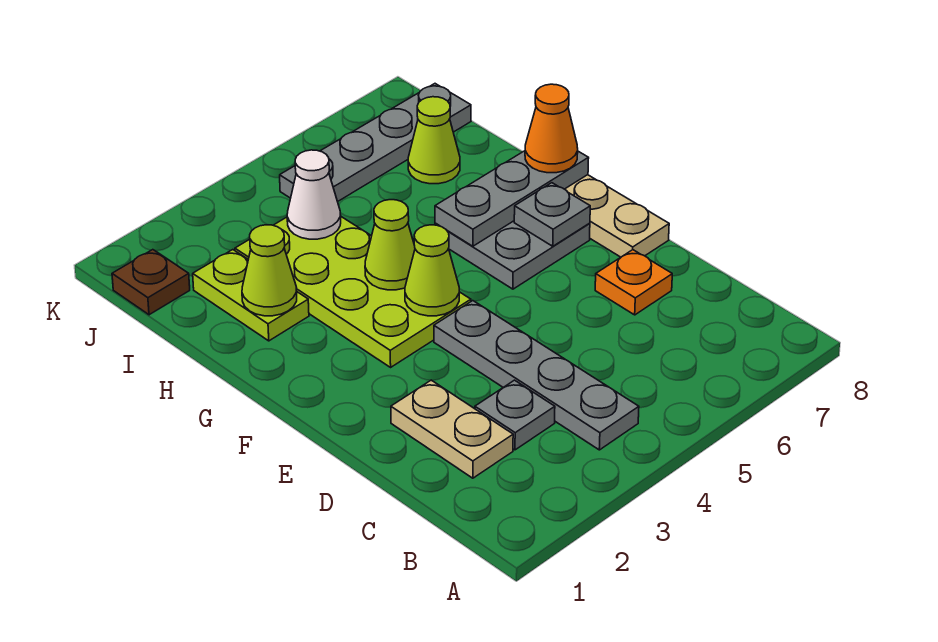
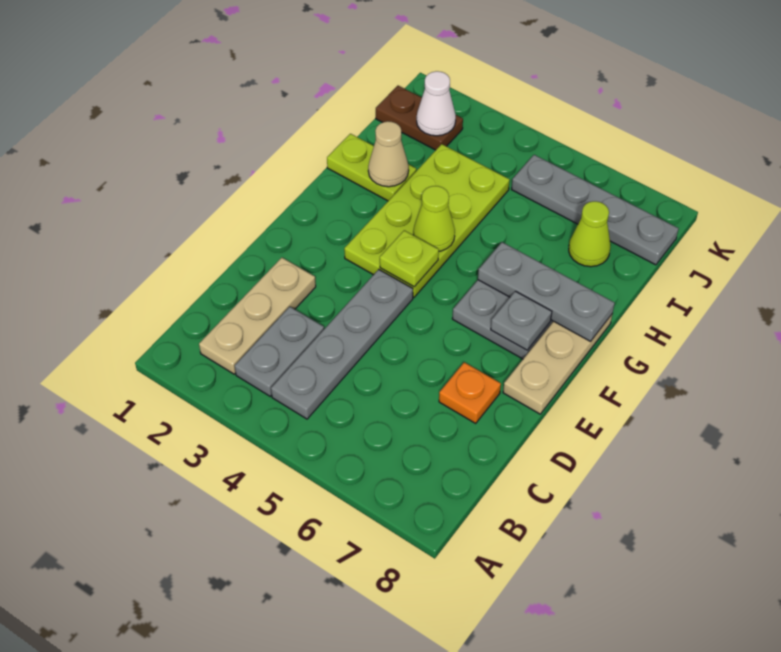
tan 1x2 plate [391,380,513,478] -> tan 1x3 plate [199,258,316,374]
grey 1x1 plate [475,380,555,450] -> grey 1x2 plate [235,307,324,396]
lime 1x1 cone [405,225,459,316] -> lime 1x1 plate [380,230,439,287]
orange 1x1 cone [525,84,578,173] -> none
lime 1x2 plate [193,250,309,341] -> lime 1x2 plate turned to [327,134,416,201]
lime 1x1 cone [242,225,297,316] -> tan 1x1 cone [368,121,409,187]
white 1x1 cone [287,150,341,239] -> white 1x1 cone moved to [417,71,456,136]
brown 1x1 plate [112,250,190,315] -> brown 1x2 plate [376,86,463,150]

